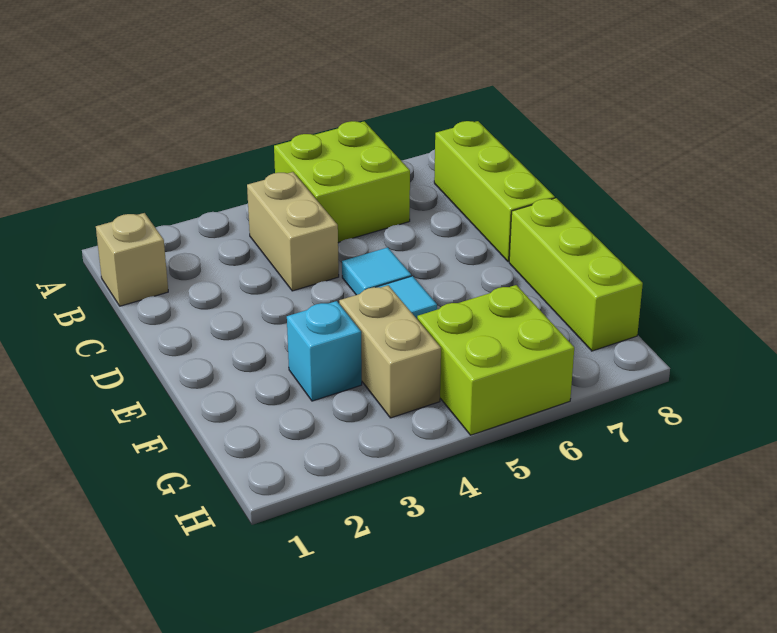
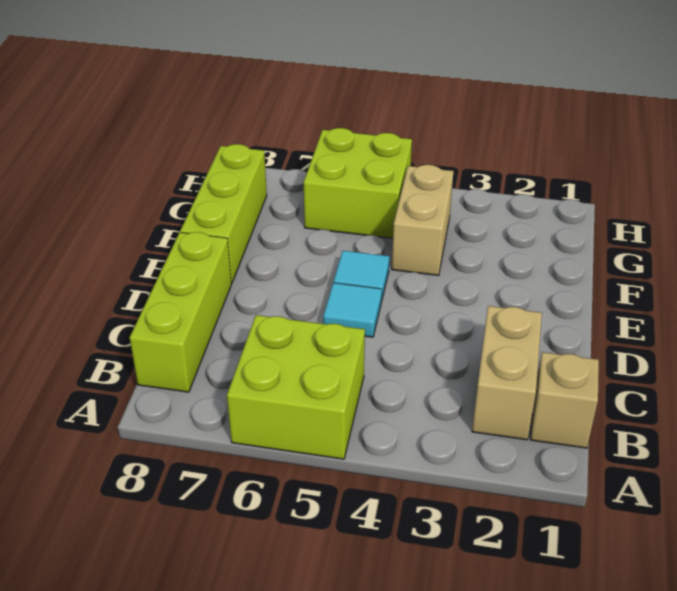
tan 1x2 brick [247,172,339,291] -> tan 1x2 brick moved to [472,306,542,440]
cyan 1x1 brick [287,301,362,401] -> none

